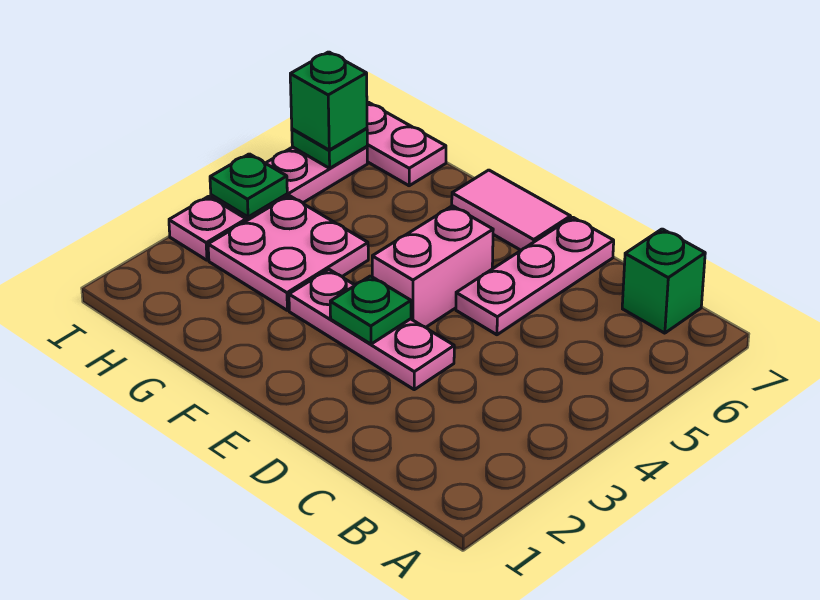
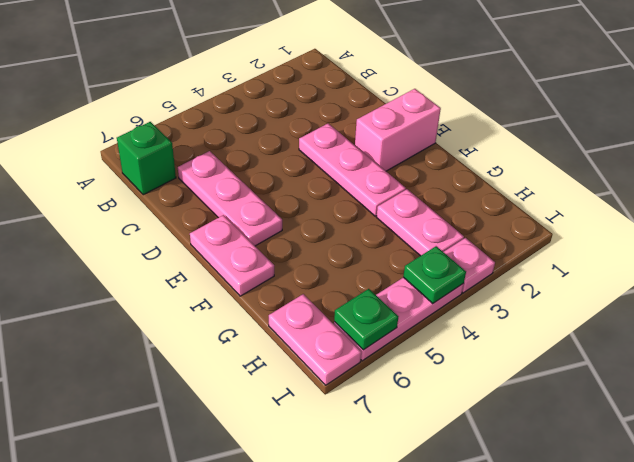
pink 1x3 plate [456,217,614,335] -> pink 1x3 plate turned to [178,151,282,246]
green 1x1 plate [330,276,411,344] -> none
pink 1x2 brick [372,206,493,327] -> pink 1x2 brick moved to [355,89,441,171]
pink 1x2 tile [452,170,571,250] -> pink 1x2 plate [190,215,274,296]
pink 2x2 plate [208,196,368,310] -> pink 1x2 plate [377,189,464,256]
green 1x1 brick [290,52,367,150] -> none

